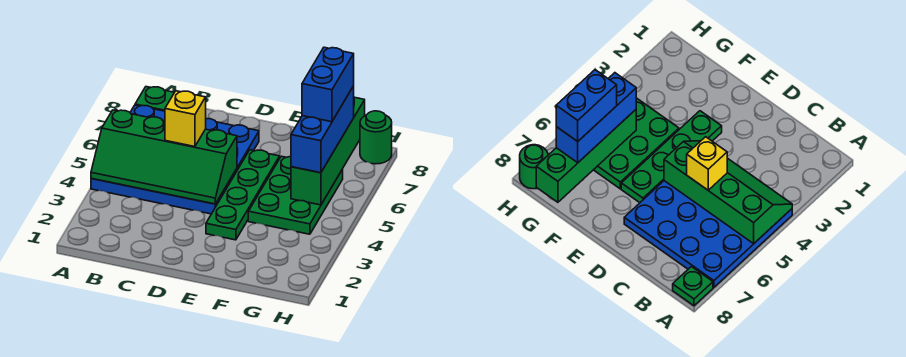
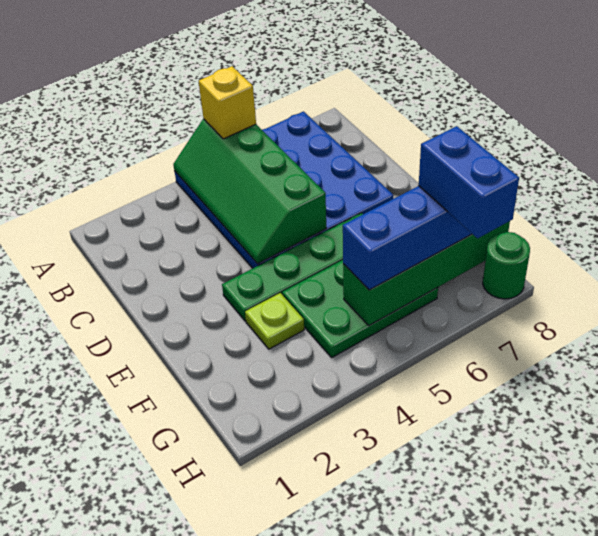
green 1x1 plate [135,87,174,111] -> none
yellow 1x1 brick [165,91,206,147] -> yellow 1x1 brick moved to [199,66,256,139]
none -> lime 1x1 plate [245,293,304,349]
blue 1x2 brick [302,47,354,122] -> blue 1x2 brick turned to [419,126,519,238]

